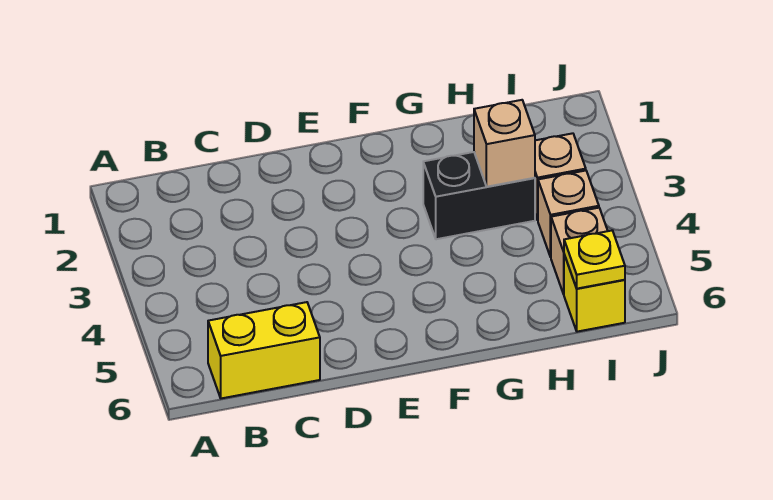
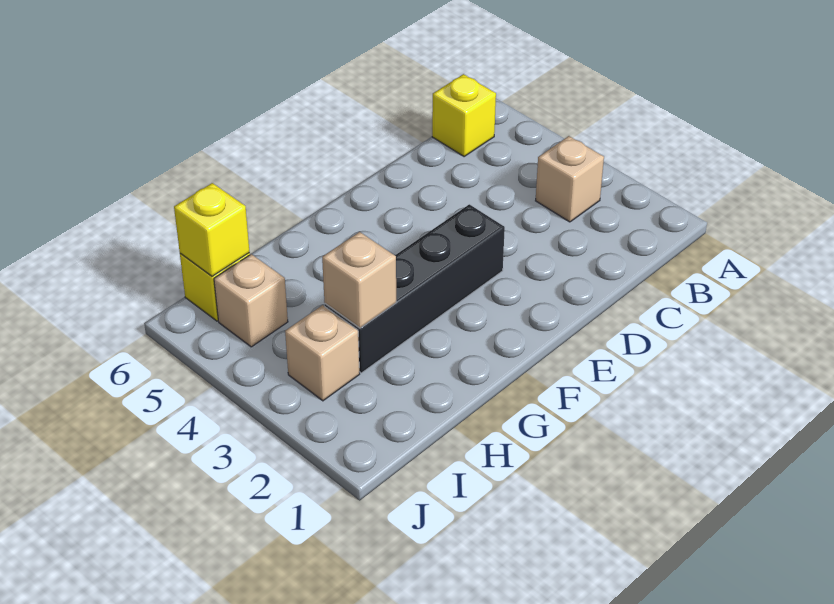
yellow 1x2 brick [208,302,320,398] -> yellow 1x1 brick [432,74,496,156]
black 1x2 brick [423,152,535,239] -> black 1x4 brick [325,204,505,373]
tan 1x1 brick [538,171,599,257] -> tan 1x1 brick moved to [536,136,604,222]
yellow 1x1 plate [564,231,625,289] -> yellow 1x1 brick [174,183,250,276]

